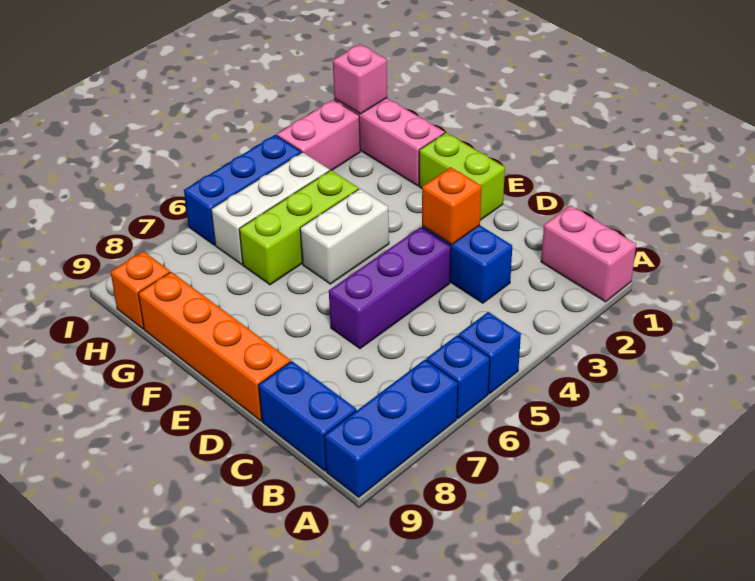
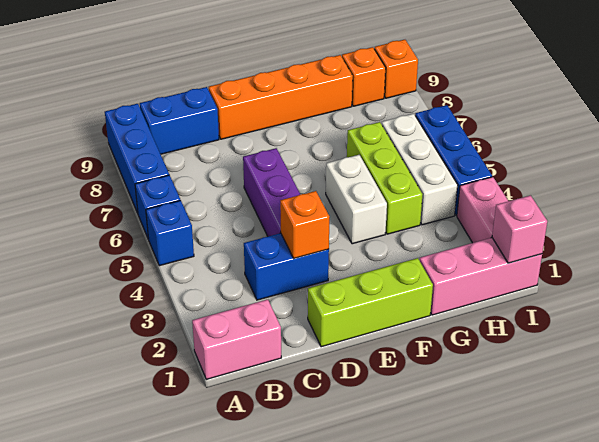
lime 1x2 brick [419,133,505,220] -> lime 1x3 brick [308,258,433,347]
none -> orange 1x1 brick [374,40,418,98]

